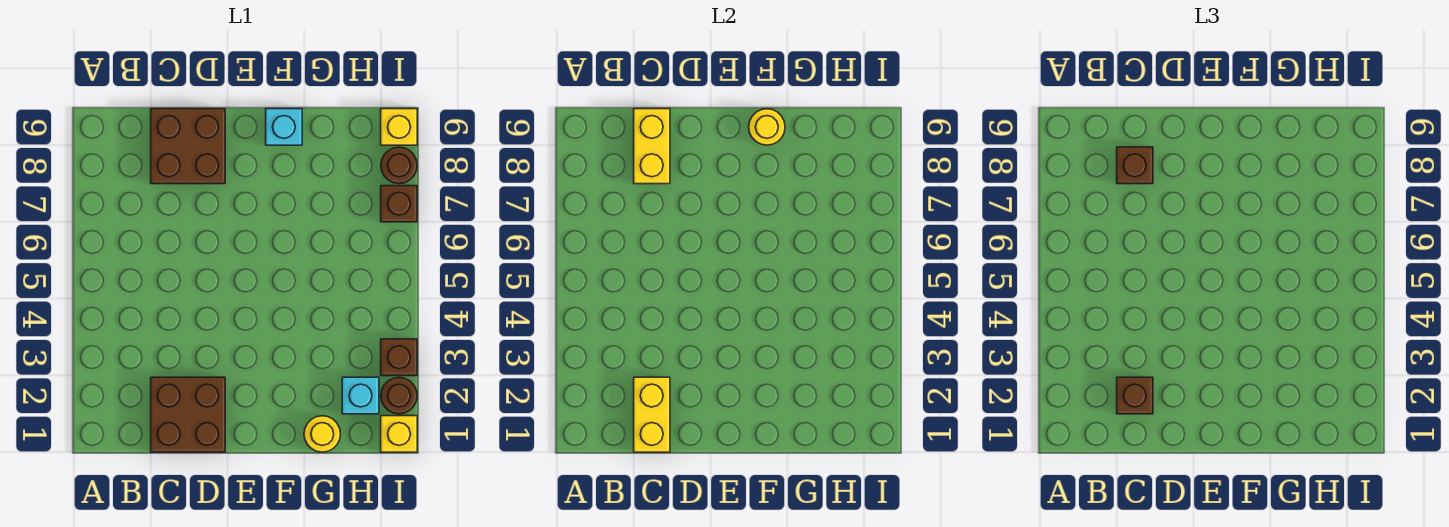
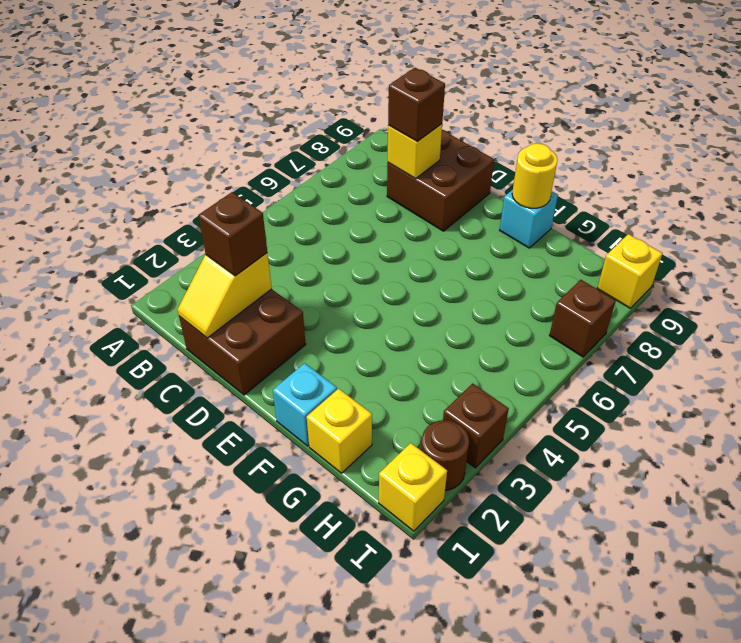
yellow 1x2 brick [634,377,670,452] -> yellow 1x2 slope [177,253,272,338]
yellow 1x2 brick [634,109,670,184] -> yellow 1x1 brick [388,124,442,179]
yellow 1x1 round brick [304,416,340,452] -> yellow 1x1 brick [307,389,372,473]
cyan 1x1 brick [342,377,379,414] -> cyan 1x1 brick moved to [273,363,337,446]
brown 1x1 round brick [381,147,417,184] -> none

